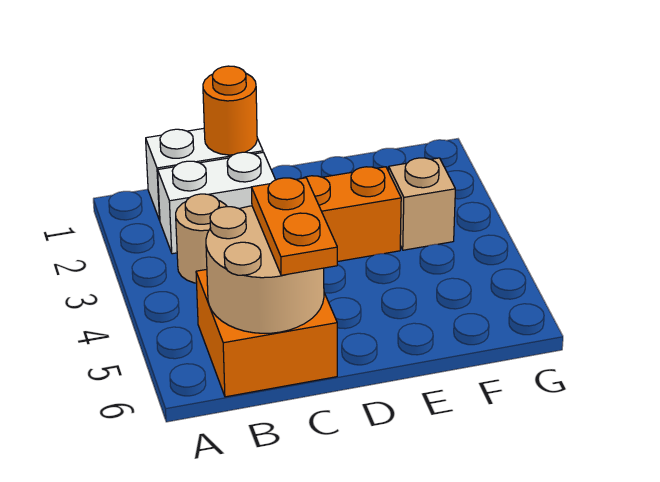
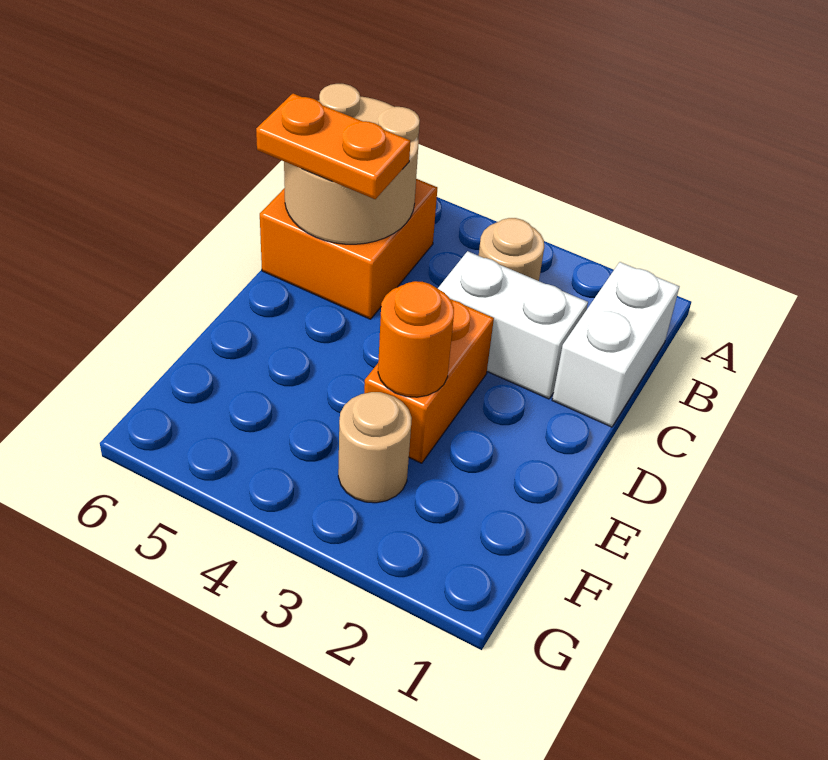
white 1x2 brick [158,152,275,254] -> white 1x2 brick turned to [438,251,588,399]
orange 1x1 round brick [203,66,257,155] -> orange 1x1 round brick moved to [378,281,454,397]
tan 1x1 brick [389,158,455,250] -> tan 1x1 round brick [338,392,412,503]

